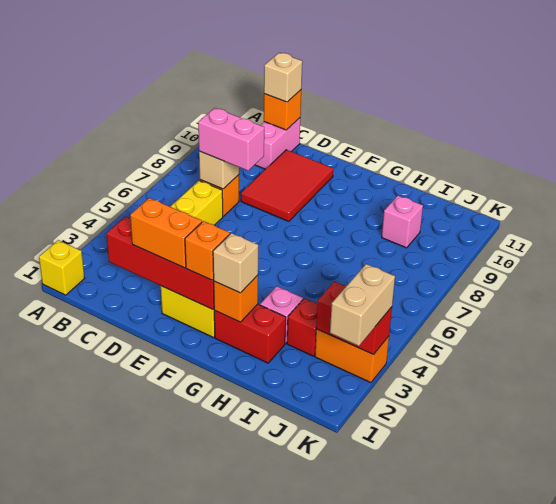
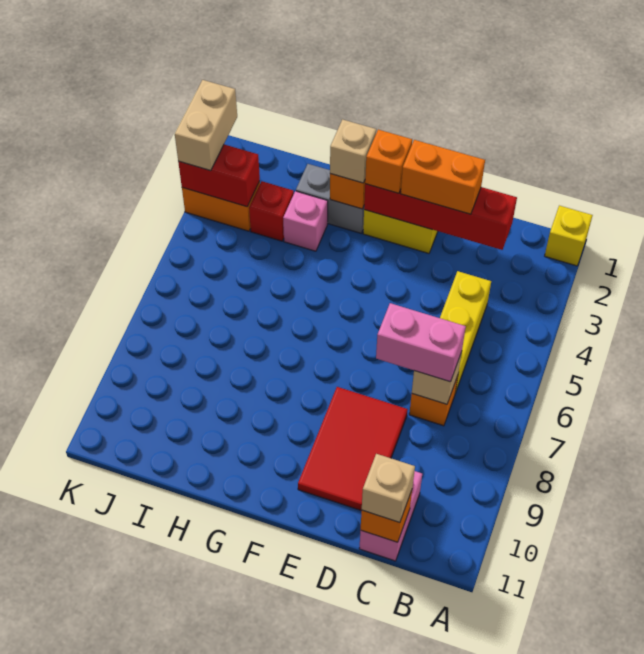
red 1x2 brick [214,304,286,363] -> grey 1x2 brick [296,164,364,233]
pink 1x1 brick [382,196,423,248] -> none

